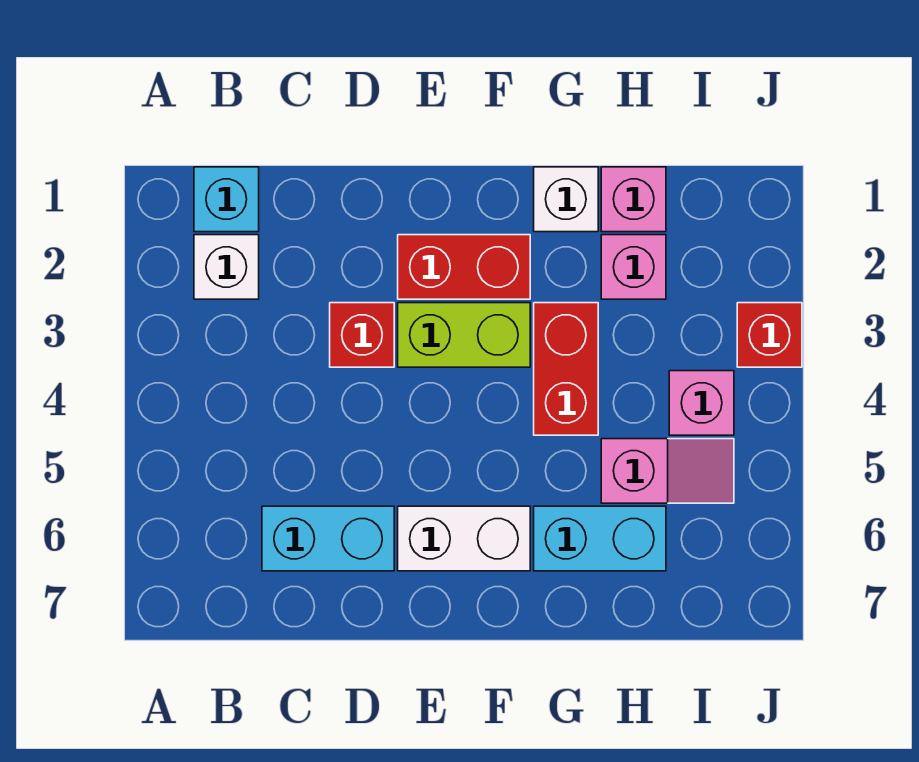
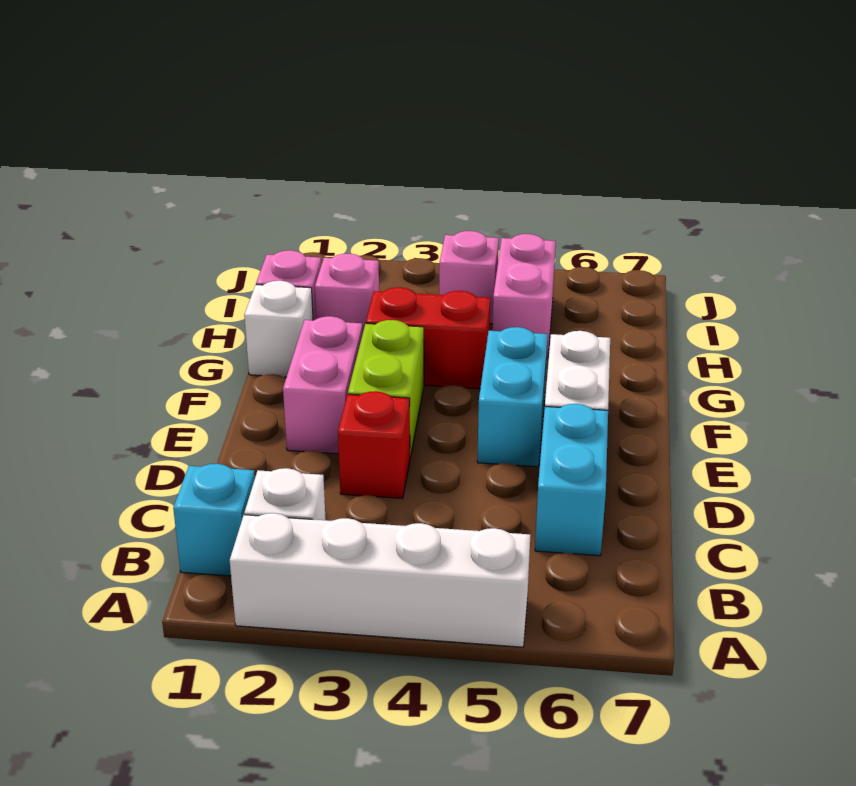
none -> white 1x4 brick [230,513,530,647]
red 1x2 brick [398,235,530,299] -> pink 1x2 brick [283,316,363,454]
cyan 1x2 brick [534,506,666,571] -> cyan 1x2 brick moved to [477,327,548,467]
pink 1x2 slope [601,439,734,503] -> pink 1x2 brick [492,234,556,359]
red 1x1 brick [737,303,802,367] -> none

